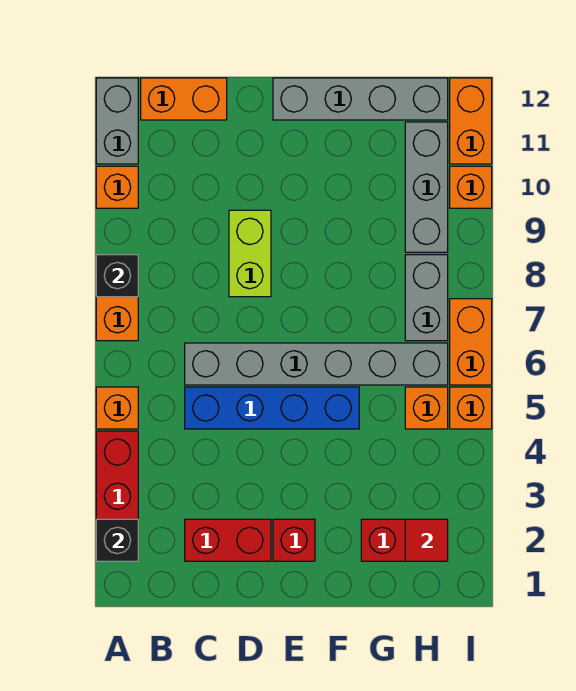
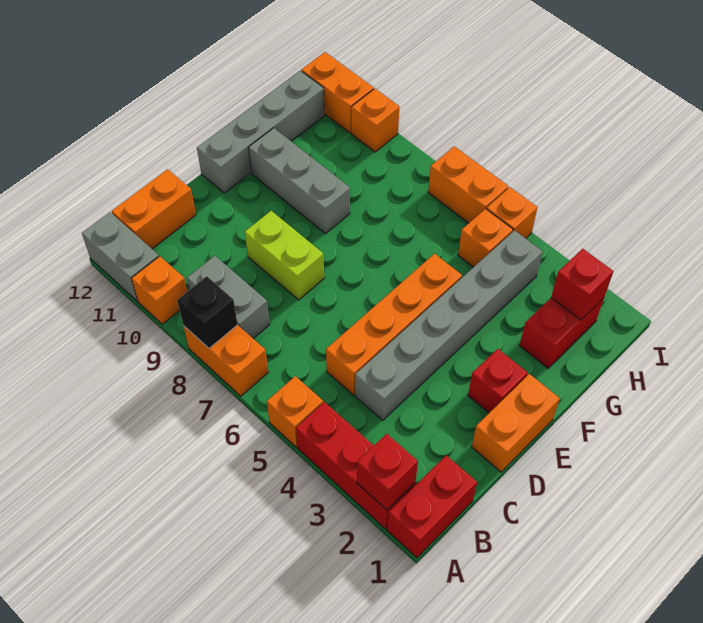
black 1x1 brick [96,519,138,561] -> red 1x1 brick [357,434,418,510]
red 1x2 brick [185,519,271,561] -> red 1x2 brick moved to [387,455,477,558]
blue 1x4 brick [185,387,359,429] -> orange 1x4 brick [326,254,462,395]
grey 1x6 brick [185,343,448,385] -> grey 1x6 brick moved to [355,230,543,420]
none -> orange 1x2 brick [472,374,560,472]
red 1x1 tile [405,519,448,561] -> red 1x1 brick [551,249,613,320]
grey 1x2 brick [405,255,448,341] -> grey 1x2 brick moved to [187,256,270,338]
grey 1x3 brick [405,122,448,252] -> grey 1x3 brick moved to [249,128,350,234]

